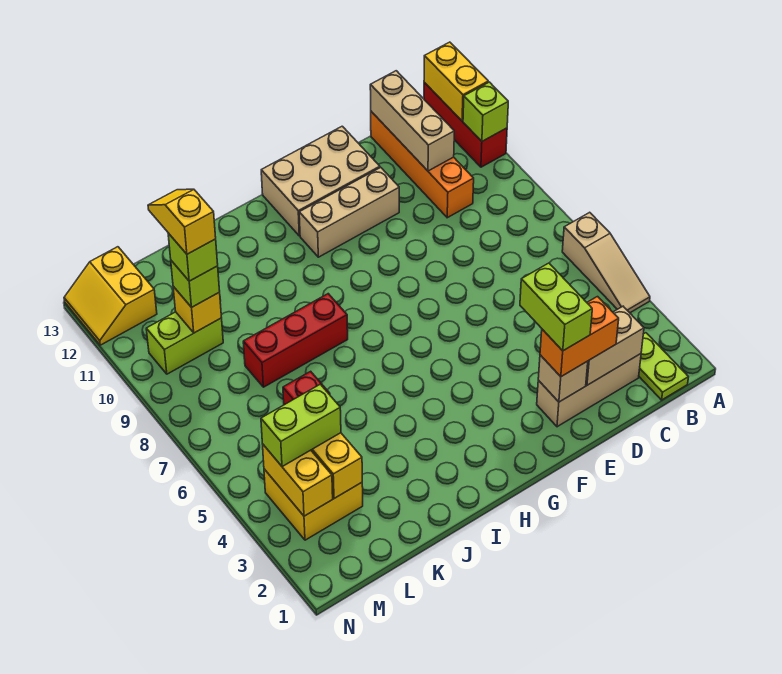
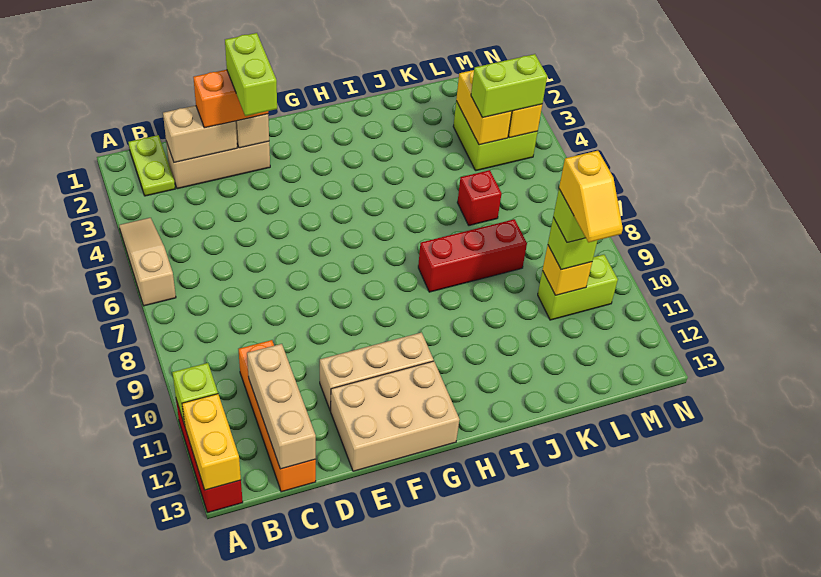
yellow 2x2 brick [264,469,363,540] -> lime 2x2 brick [453,101,538,171]
yellow 2x2 slope [64,247,157,345] -> none

